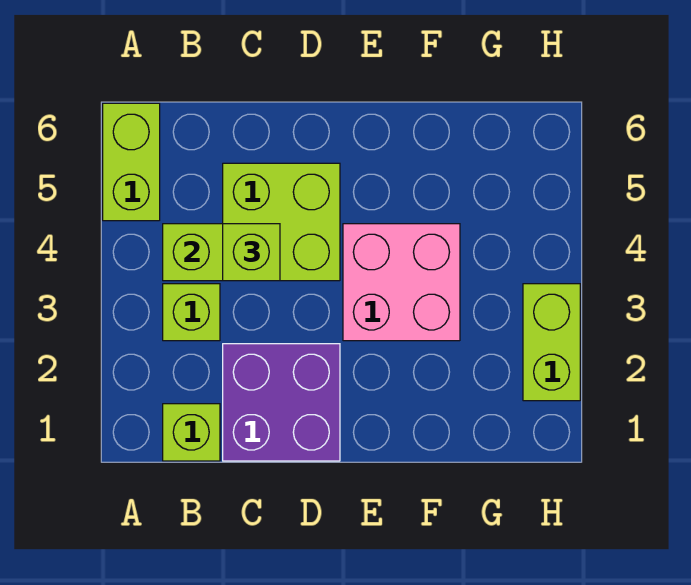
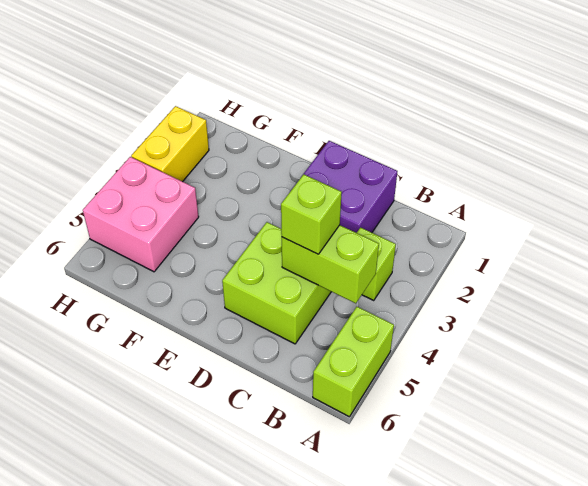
lime 1x1 brick [163,404,220,461] -> none
pink 2x2 brick [343,224,460,341] -> pink 2x2 brick moved to [83,157,199,272]
lime 1x2 brick [523,284,580,401] -> yellow 1x2 brick [131,106,209,182]

